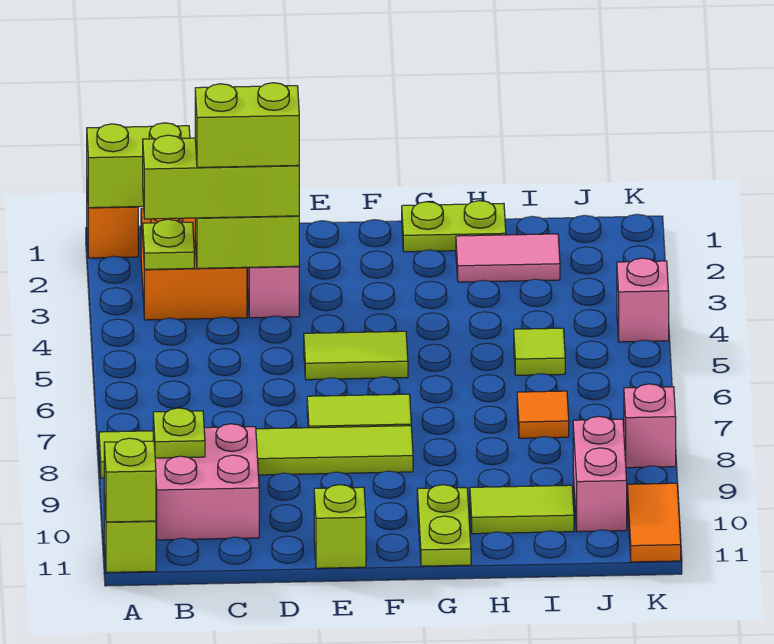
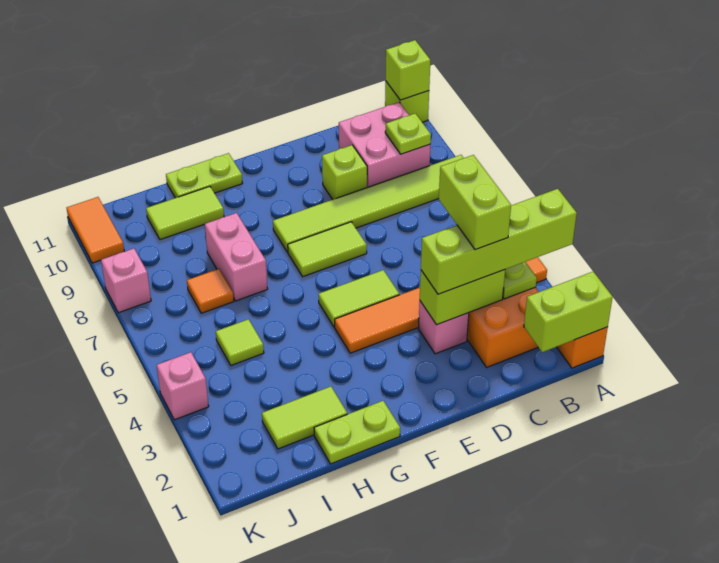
none -> orange 1x6 tile [335,257,547,353]
lime 1x3 brick [143,135,299,219] -> lime 1x4 brick [421,189,577,294]
lime 1x2 brick [195,83,299,167] -> lime 1x2 brick turned to [439,155,511,250]
lime 1x1 brick [314,485,366,568] -> lime 1x1 brick moved to [322,145,367,200]
lime 1x2 plate [417,485,471,566] -> lime 1x2 plate turned to [166,153,243,198]
pink 1x2 tile [456,234,560,282] -> lime 1x2 tile [262,386,347,449]
pink 1x2 brick [573,416,627,532] -> pink 1x2 brick moved to [205,213,268,301]

